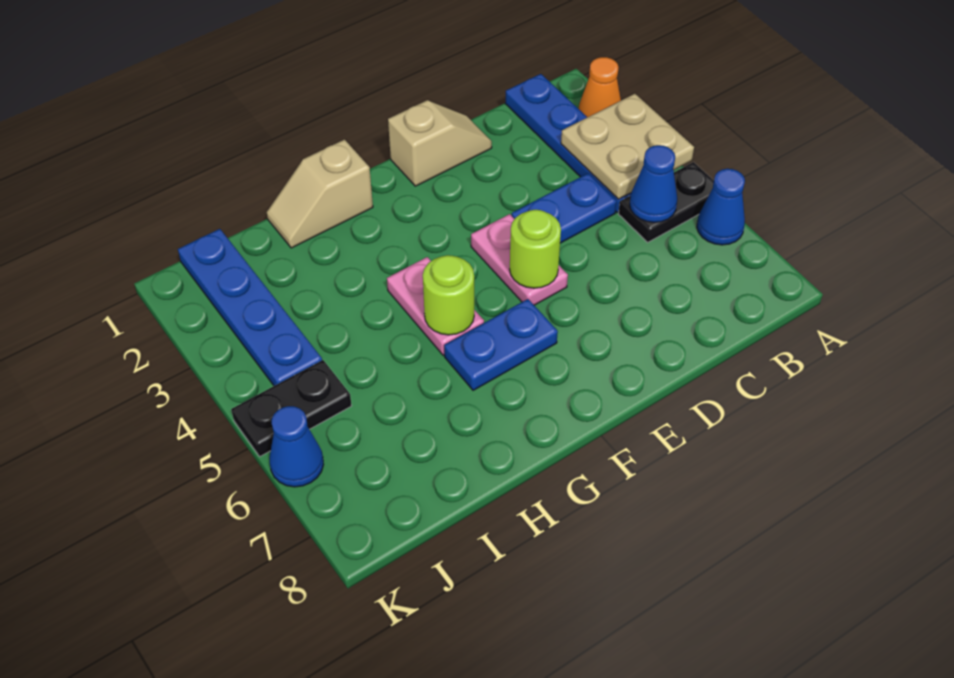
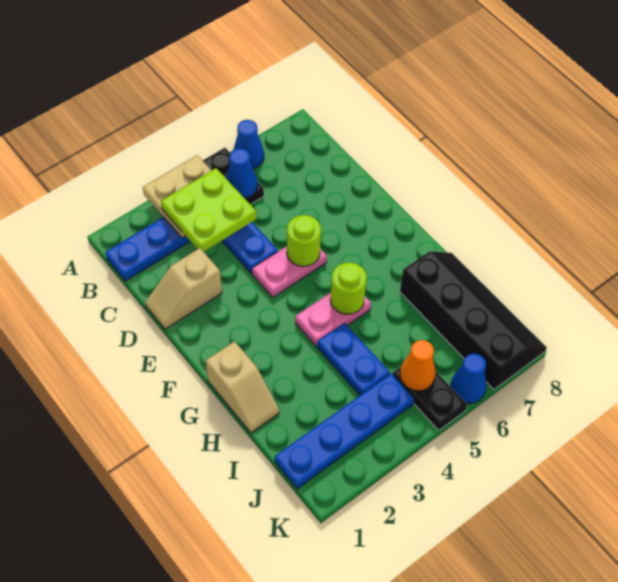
orange 1x1 cone [578,57,621,117] -> orange 1x1 cone moved to [400,340,436,391]
none -> lime 2x2 plate [161,168,257,252]
tan 1x2 slope [388,100,492,186] -> tan 1x2 slope turned to [145,248,222,329]
blue 1x2 plate [444,299,558,390] -> blue 1x2 plate moved to [317,323,390,395]
none -> black 2x4 slope [400,251,547,389]

